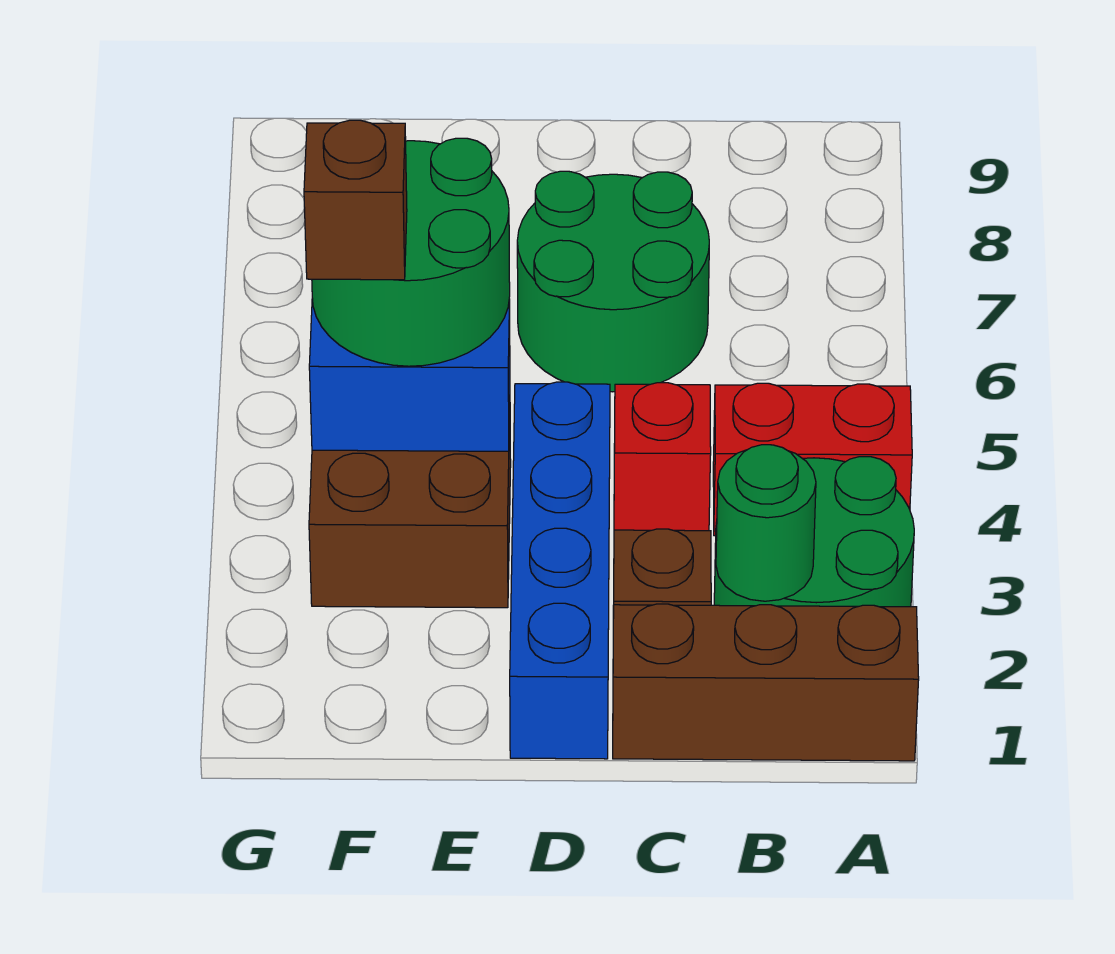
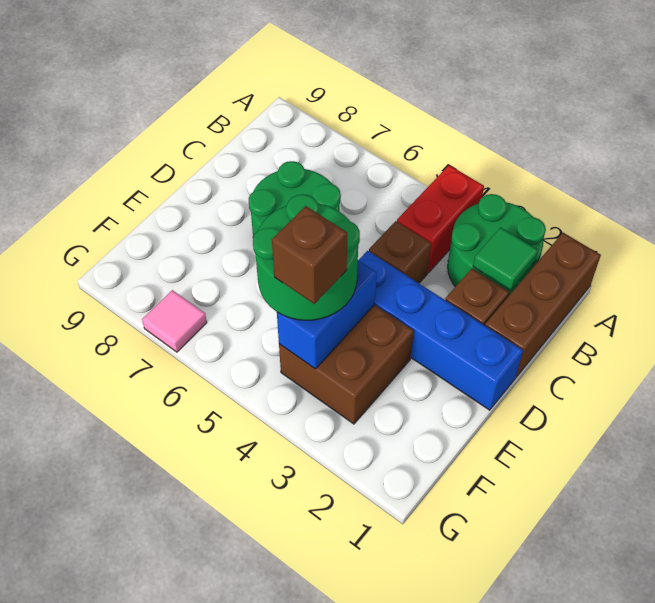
green 1x1 round brick [716,445,816,601] -> green 1x1 tile [473,227,538,290]
red 1x1 brick [614,383,711,531] -> brown 1x1 brick [369,221,431,283]
none -> pink 1x1 tile [142,290,207,352]

